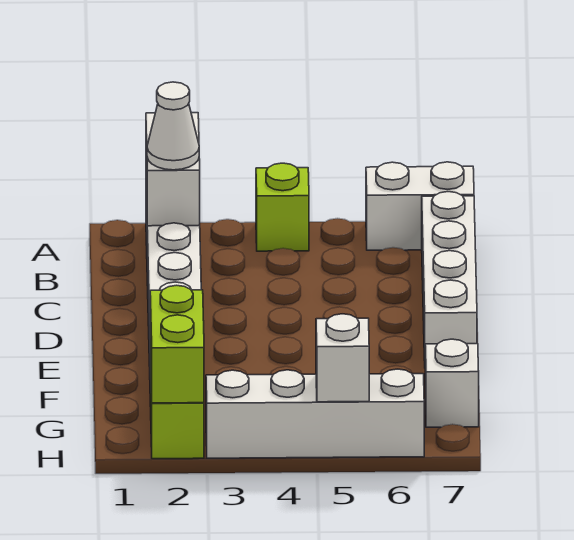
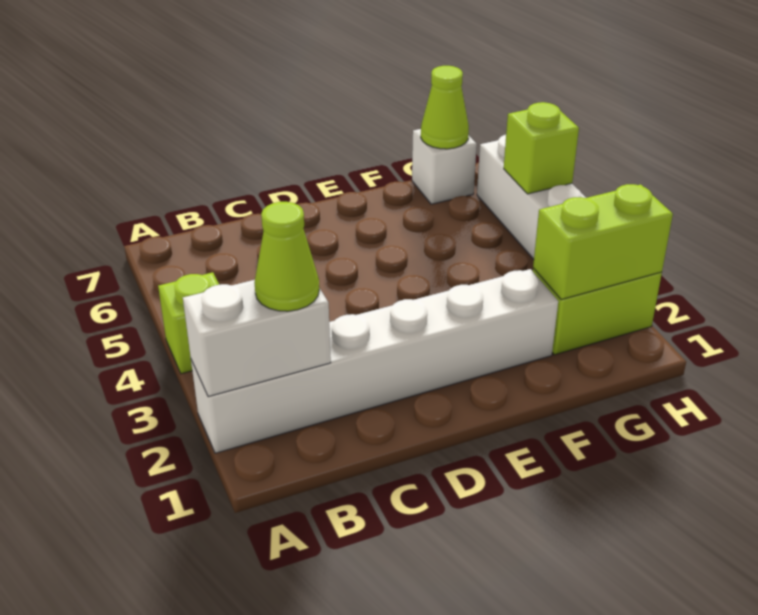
white 1x2 brick [366,162,474,250] -> none
white 1x1 cone [147,82,199,170] -> lime 1x1 cone [254,202,319,311]
white 1x4 brick [422,192,477,360] -> none
none -> lime 1x1 cone [421,66,469,149]
white 1x1 brick [316,314,369,402] -> lime 1x1 brick [504,102,579,194]

